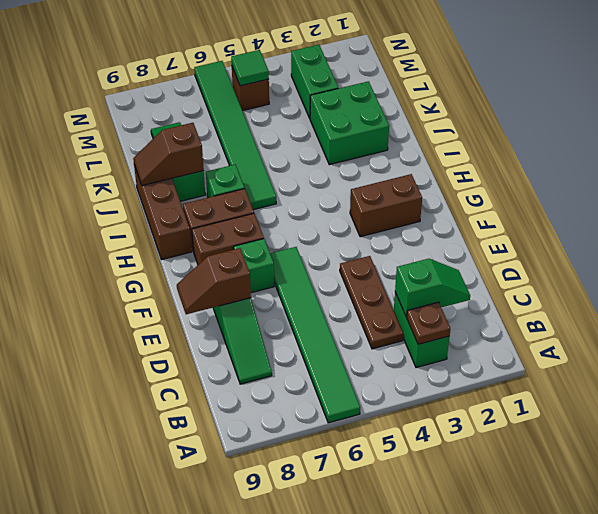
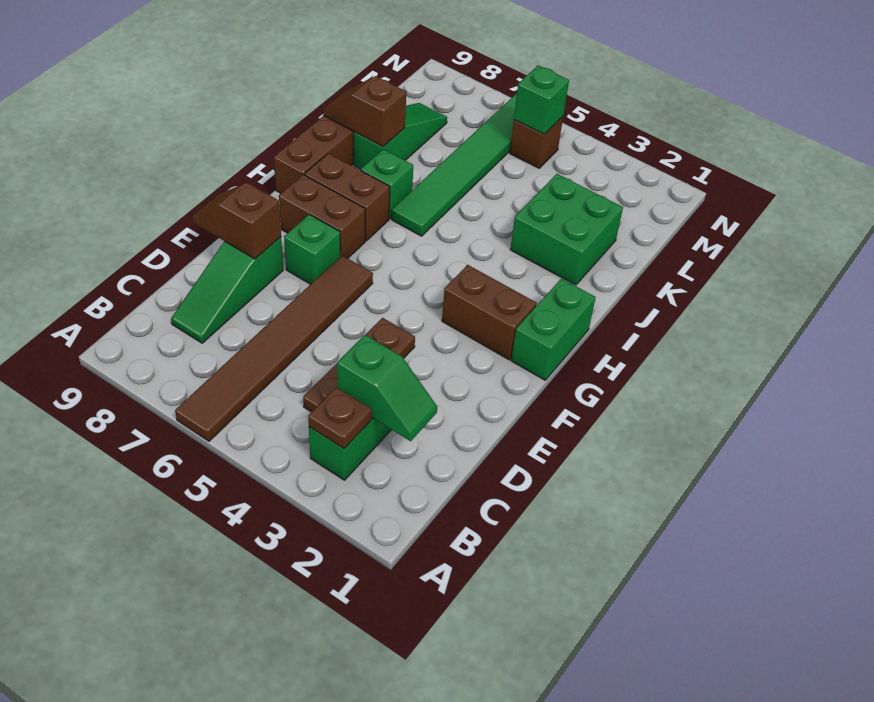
green 1x6 tile [270,247,360,423] -> brown 1x6 tile [175,256,373,441]
green 1x2 brick [291,45,338,118] -> green 1x2 brick moved to [511,279,596,380]
green 1x1 tile [231,50,269,86] -> green 1x1 brick [514,65,569,134]

